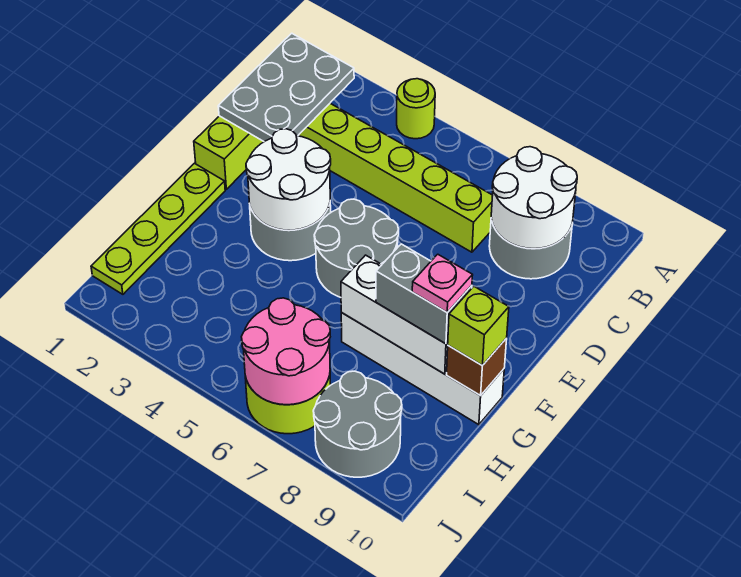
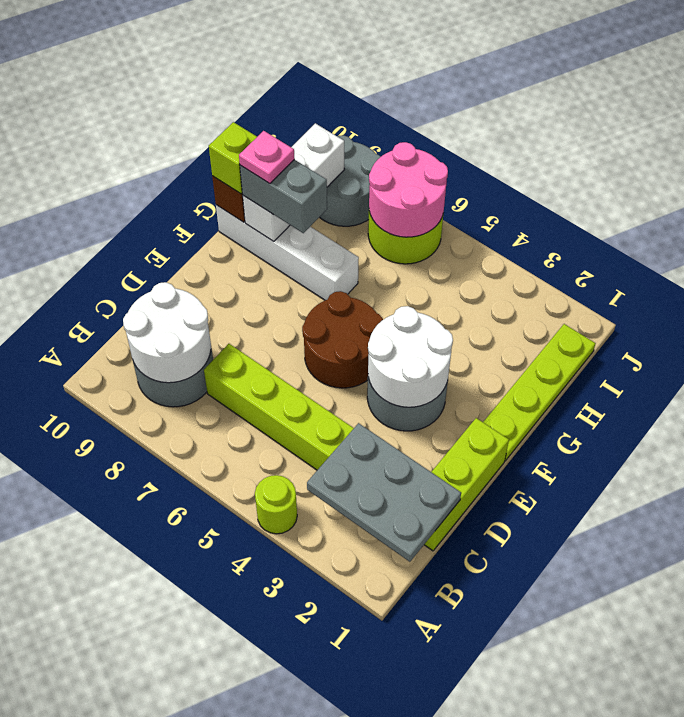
grey 2x3 plate [218,33,354,142] -> grey 2x3 plate turned to [307,423,461,562]
grey 2x2 round brick [314,199,399,297] -> brown 2x2 round brick [302,291,383,388]
white 1x3 brick [341,255,448,374] -> white 1x3 brick turned to [243,123,344,242]

